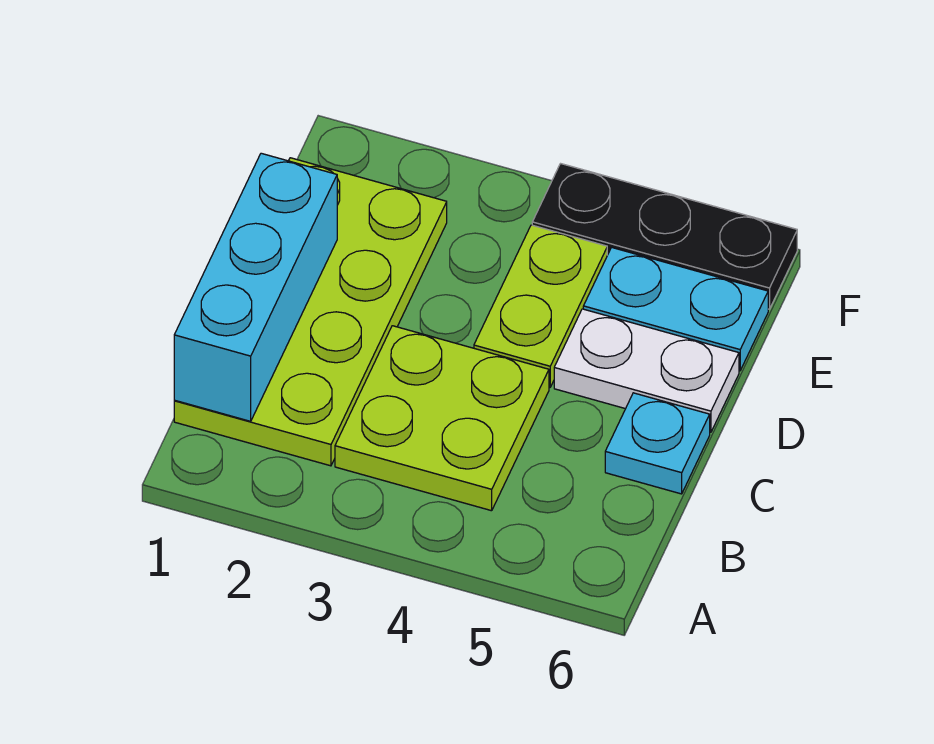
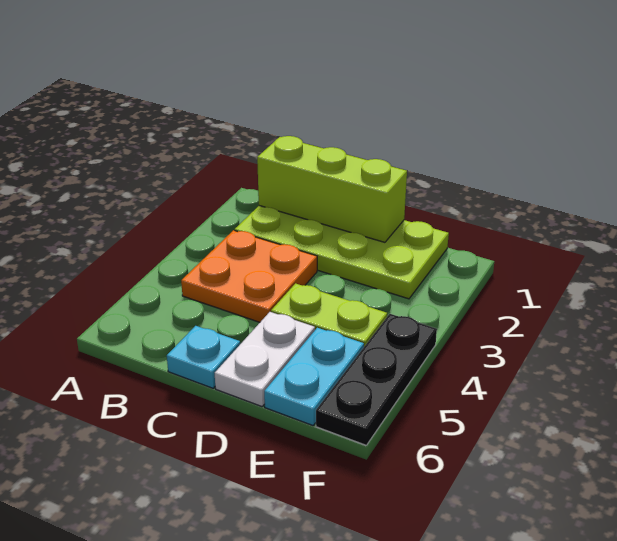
cyan 1x3 brick [174,153,337,421] -> lime 1x3 brick [257,136,407,242]
lime 2x2 plate [335,326,549,511] -> orange 2x2 plate [181,230,317,322]

